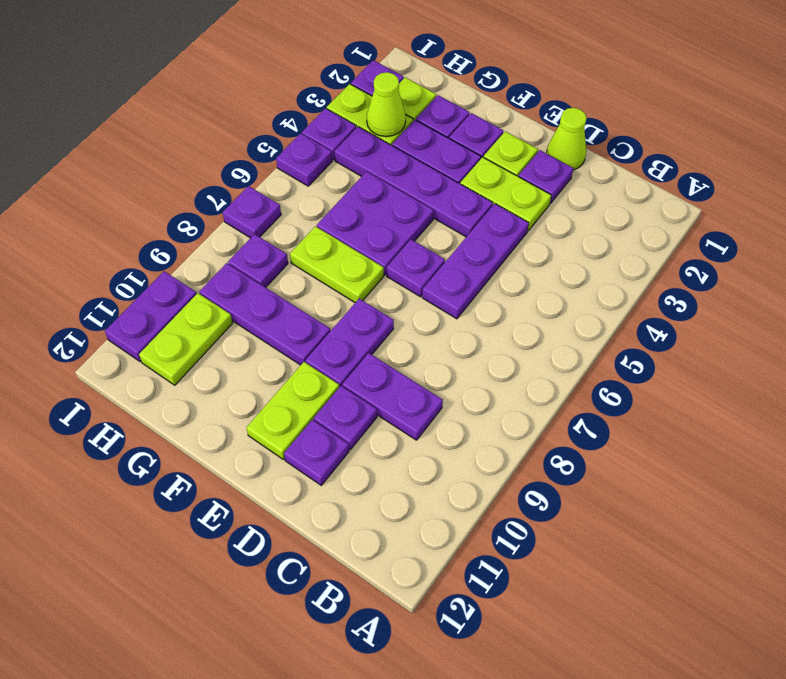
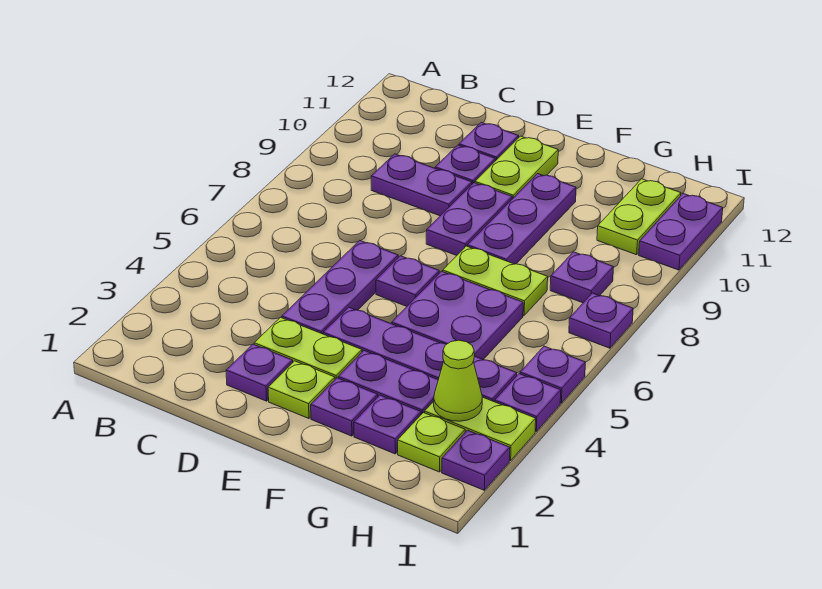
lime 1x1 cone [547,108,587,170] -> none
purple 1x3 plate [199,263,330,365] -> purple 1x3 plate turned to [467,174,576,264]

